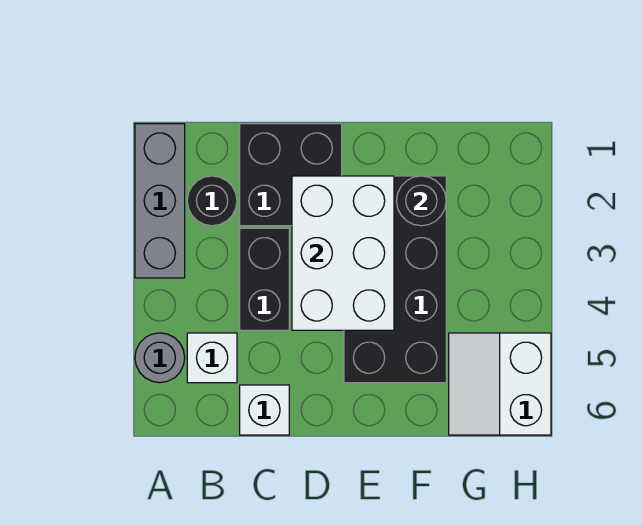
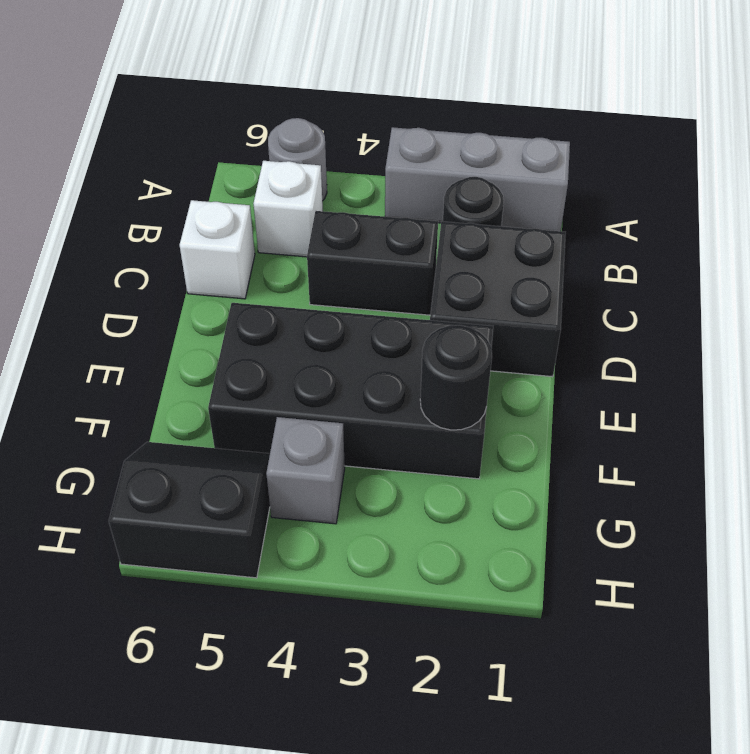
white 2x3 brick [292,176,394,330] -> none
none -> grey 1x1 brick [266,417,345,524]
white 2x2 slope [449,333,551,435] -> black 2x2 slope [109,442,270,578]

